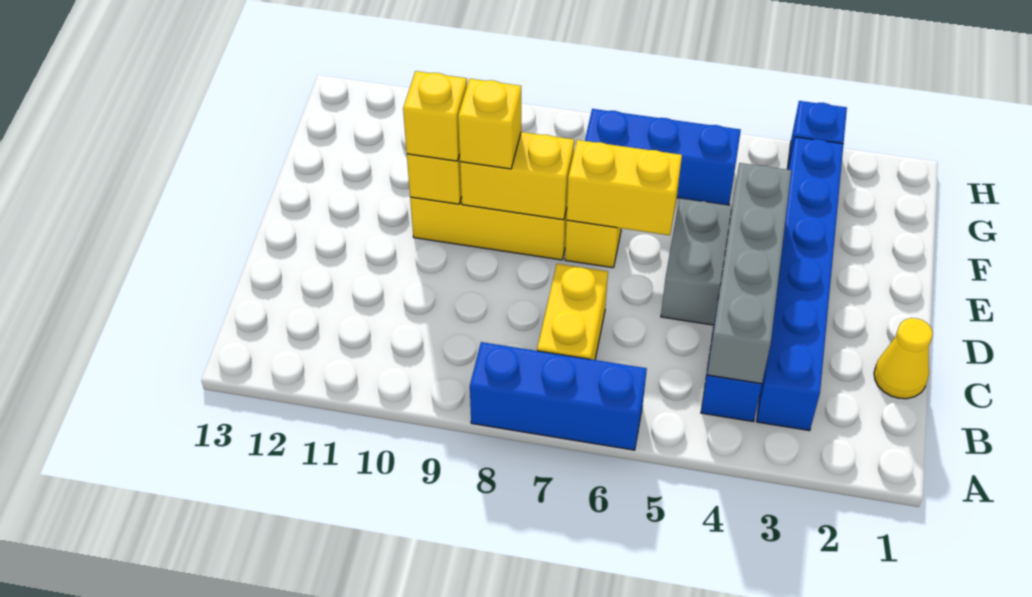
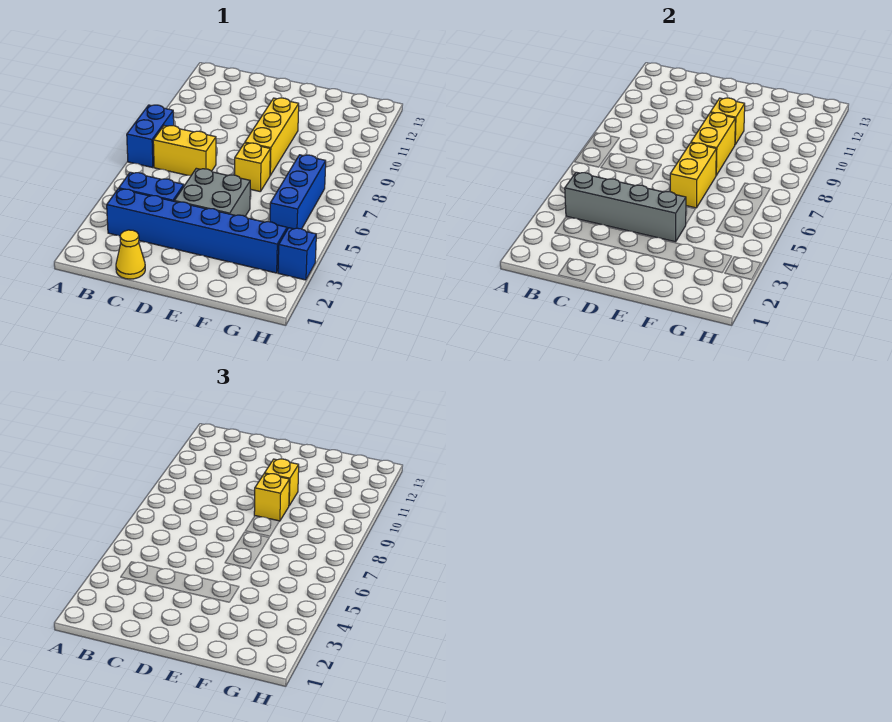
blue 1x3 brick [470,342,647,450] -> blue 1x2 brick [127,105,174,168]

